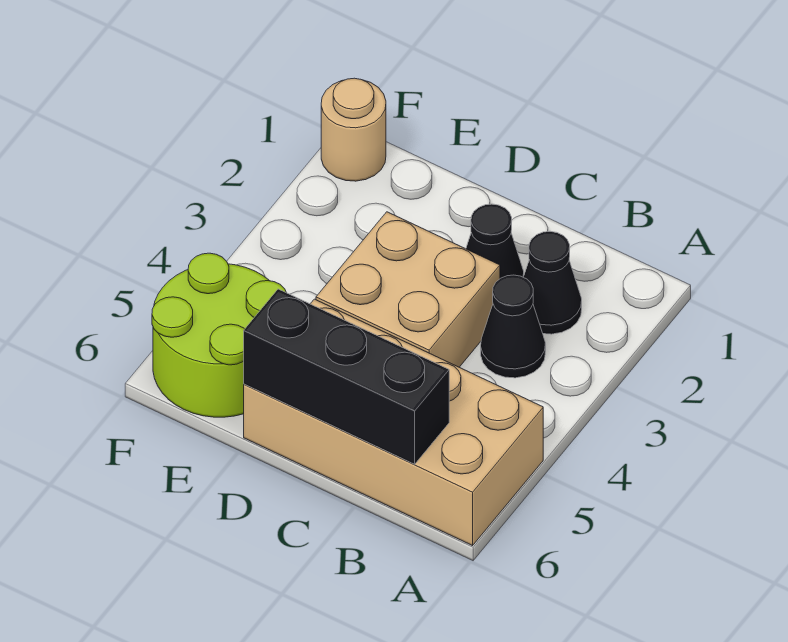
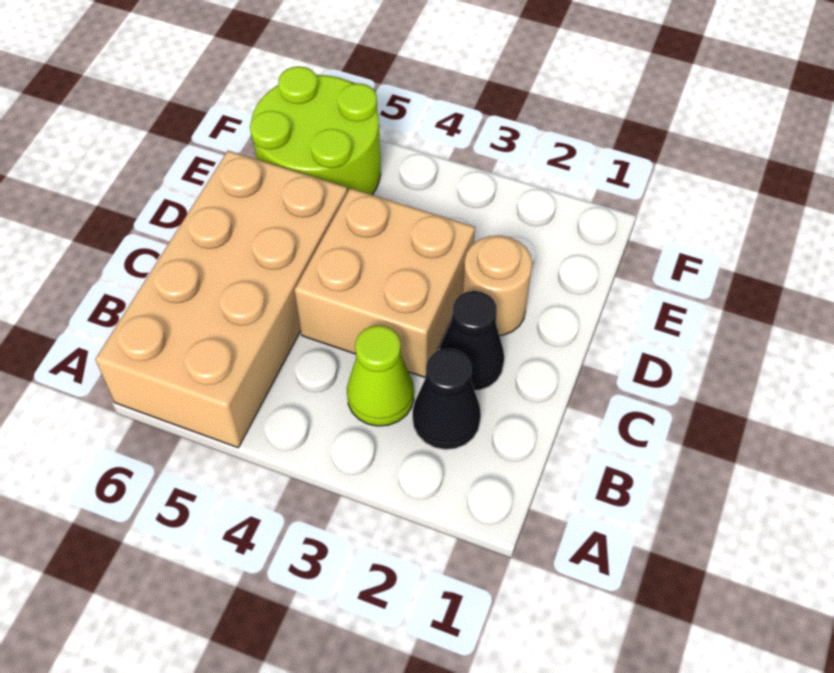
black 1x1 cone [481,275,546,378] -> lime 1x1 cone [347,326,414,426]
black 1x3 brick [244,289,449,464] -> none
tan 1x1 round brick [321,78,386,181] -> tan 1x1 round brick moved to [463,236,532,336]

